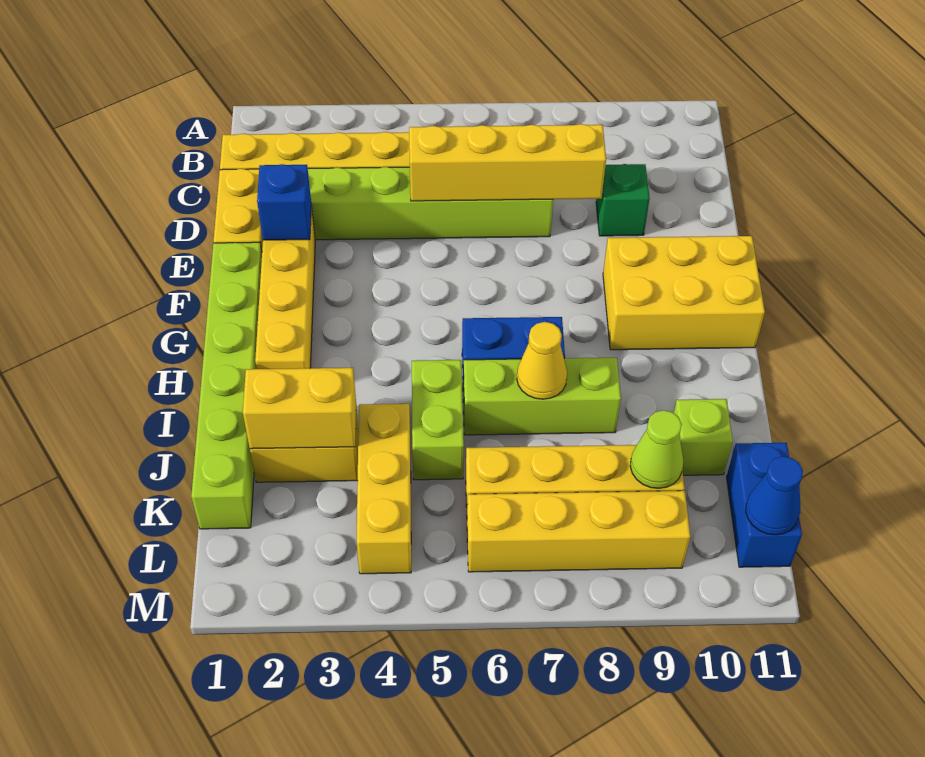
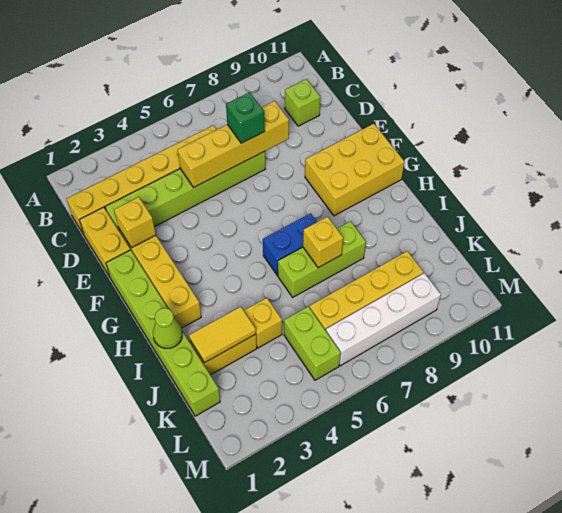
green 1x1 brick [596,164,650,236] -> green 1x1 brick moved to [226,92,265,143]
blue 1x1 brick [257,164,311,240] -> yellow 1x1 brick [114,197,156,248]
lime 1x2 brick [412,360,464,480] -> lime 1x2 brick moved to [284,307,341,380]
yellow 1x1 cone [517,322,567,399] -> yellow 1x1 brick [303,217,343,268]
yellow 1x2 brick [243,368,356,449] -> yellow 1x2 tile [189,307,256,363]
yellow 1x3 brick [357,404,411,574] -> yellow 1x1 brick [244,298,282,348]
lime 1x1 brick [674,399,733,475] -> lime 1x1 brick moved to [285,79,320,126]
lime 1x1 cone [630,410,683,488] -> lime 1x1 cone moved to [153,308,182,348]
blue 1x2 brick [727,443,802,567] -> none
yellow 1x4 brick [467,491,690,572] -> white 1x4 brick [326,273,441,366]
blue 1x1 cone [746,456,803,535] -> none

